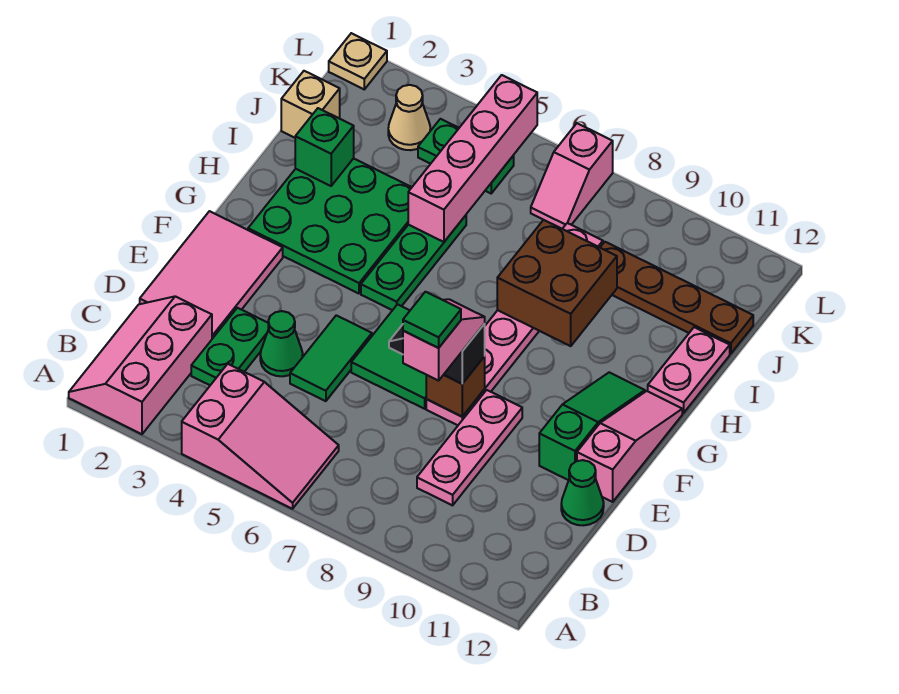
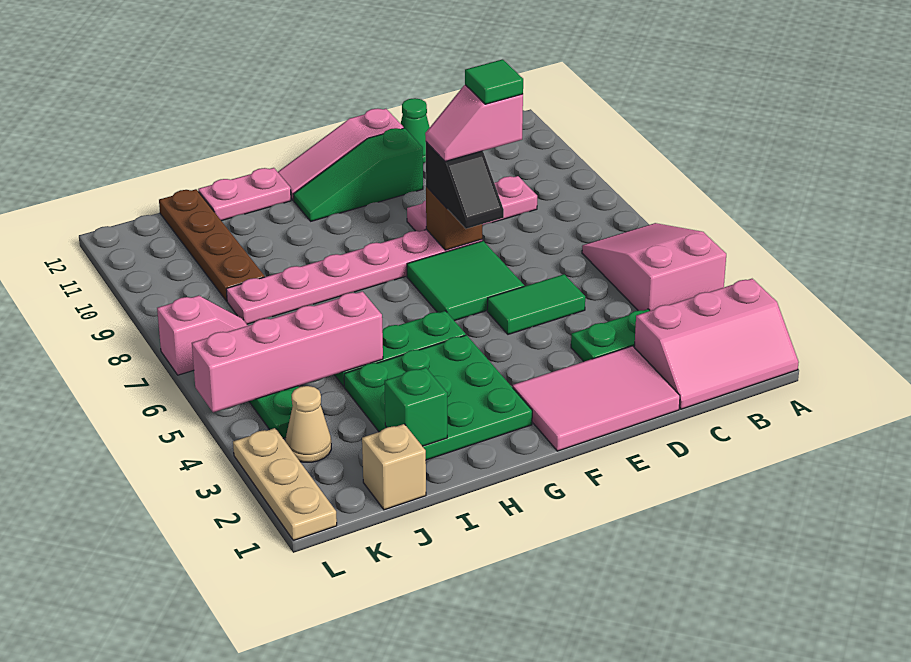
green 1x1 cone [260,311,303,376] -> none
brown 2x2 brick [497,220,617,346] -> none
tan 1x1 plate [329,33,387,89] -> tan 1x3 plate [233,428,337,540]

